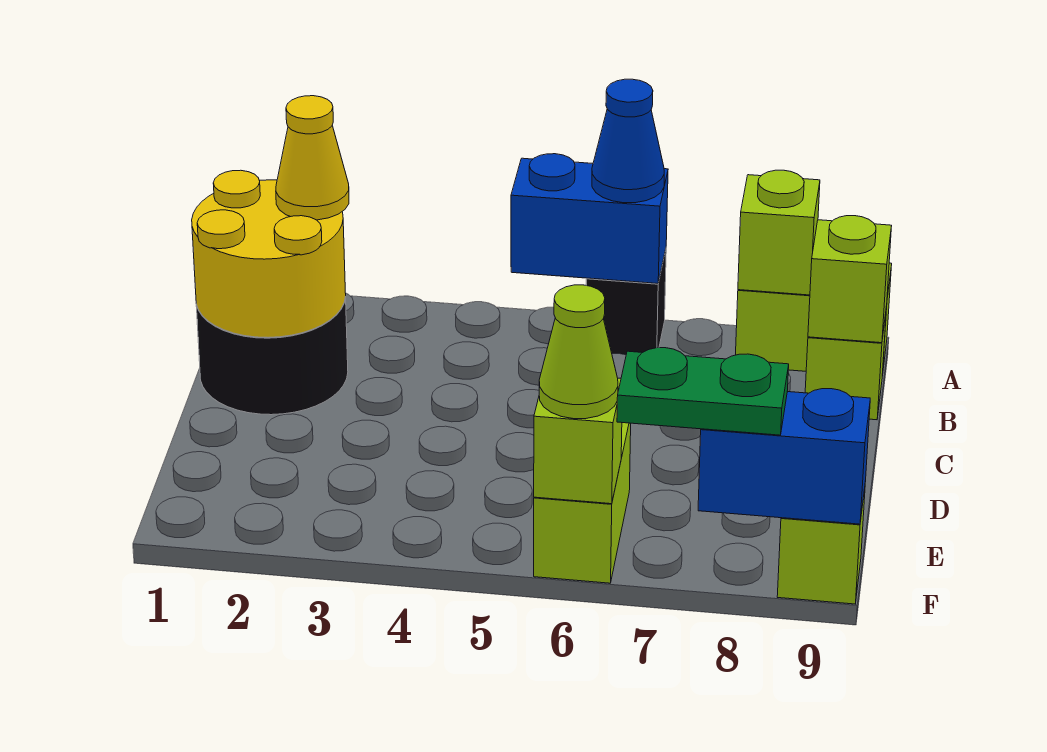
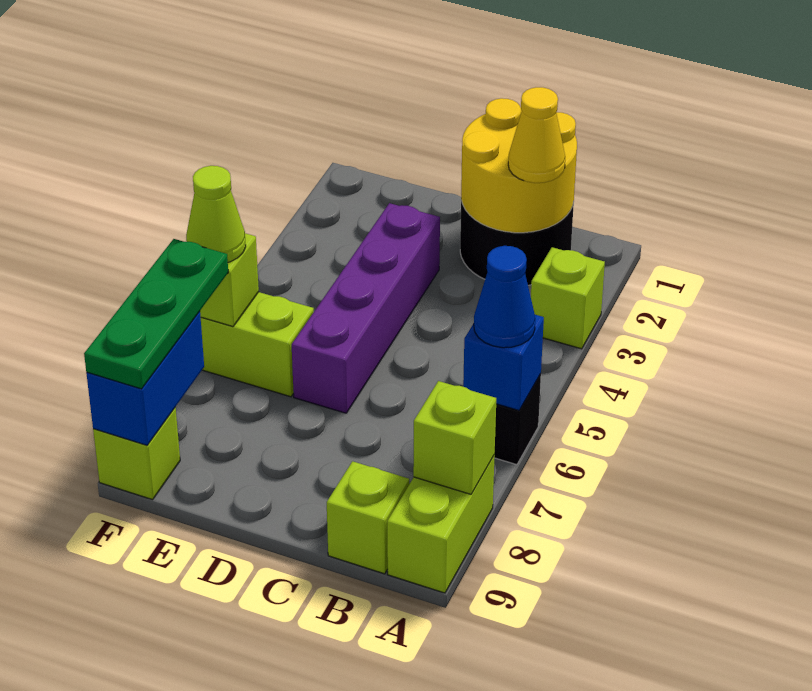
blue 1x2 brick [511,154,668,284] -> blue 1x1 brick [463,315,544,410]
lime 1x1 brick [808,216,891,343] -> lime 1x1 brick moved to [531,247,605,349]
none -> purple 1x4 brick [292,203,440,413]
green 1x2 plate [617,348,789,435] -> green 1x3 plate [84,239,228,389]

